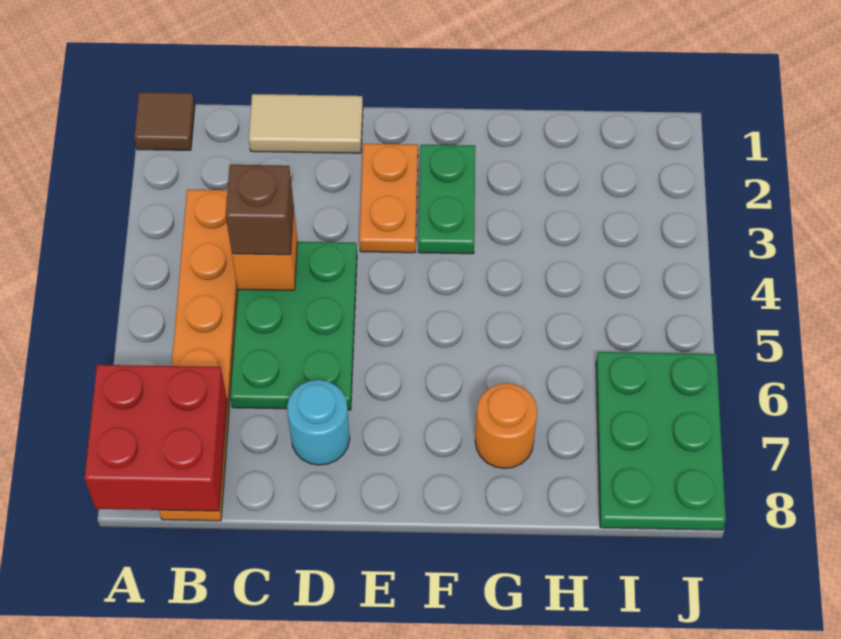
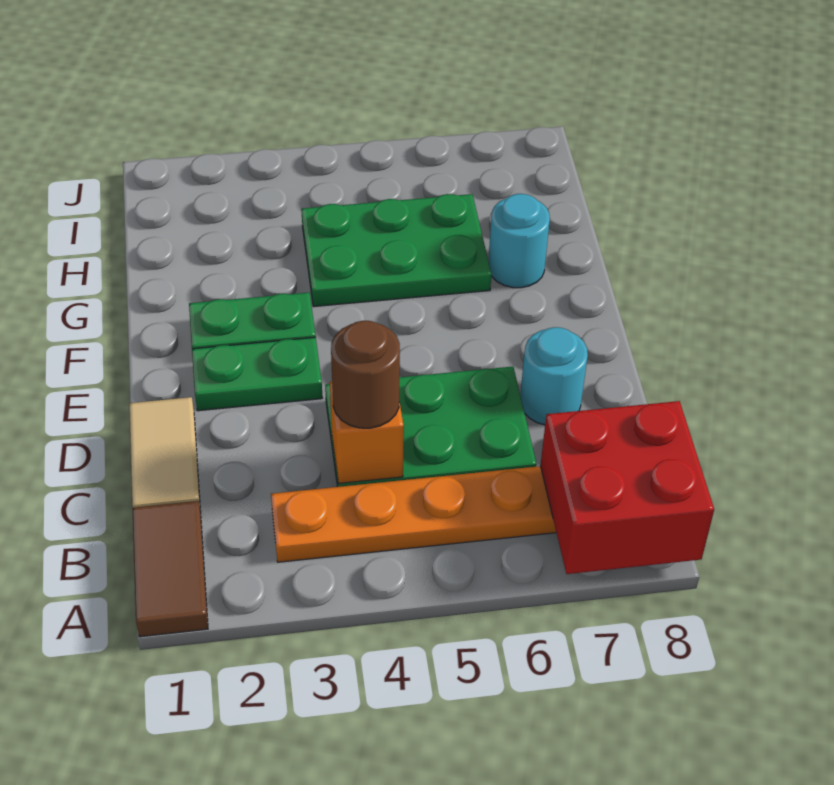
brown 1x1 tile [134,92,195,150] -> brown 1x2 tile [132,501,208,637]
brown 1x1 brick [226,165,294,255] -> brown 1x1 round brick [331,321,400,428]
orange 1x2 plate [359,144,418,253] -> green 1x2 plate [192,337,322,411]
orange 1x1 round brick [475,383,537,468] -> cyan 1x1 round brick [489,194,550,288]
green 2x3 plate [596,352,726,530] -> green 2x3 plate moved to [301,194,491,306]

